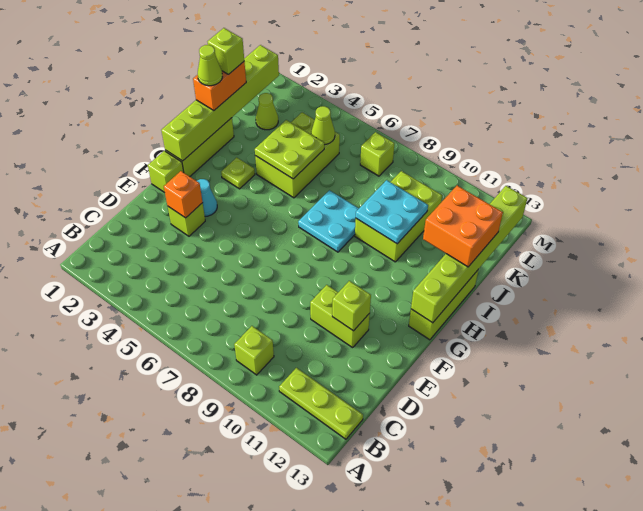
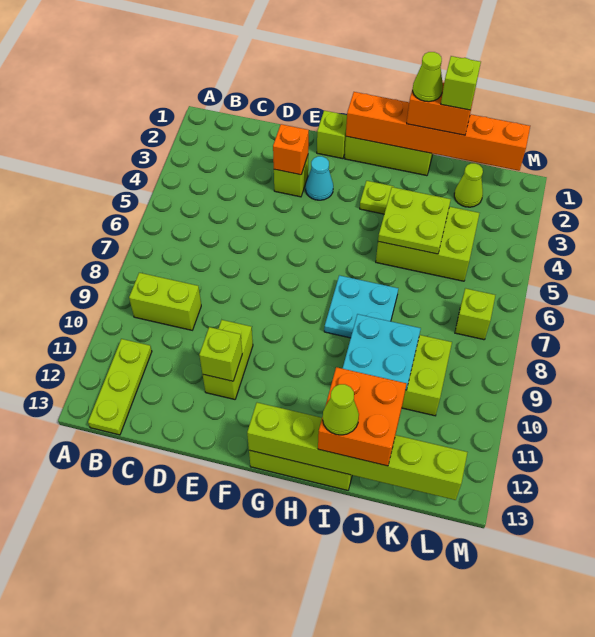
lime 1x1 brick [234,326,274,375] -> lime 1x2 brick [129,273,201,330]
lime 1x6 brick [161,45,279,161] -> orange 1x6 brick [346,92,530,171]
lime 1x1 cone [311,106,335,145] -> lime 1x1 cone moved to [323,384,359,435]

